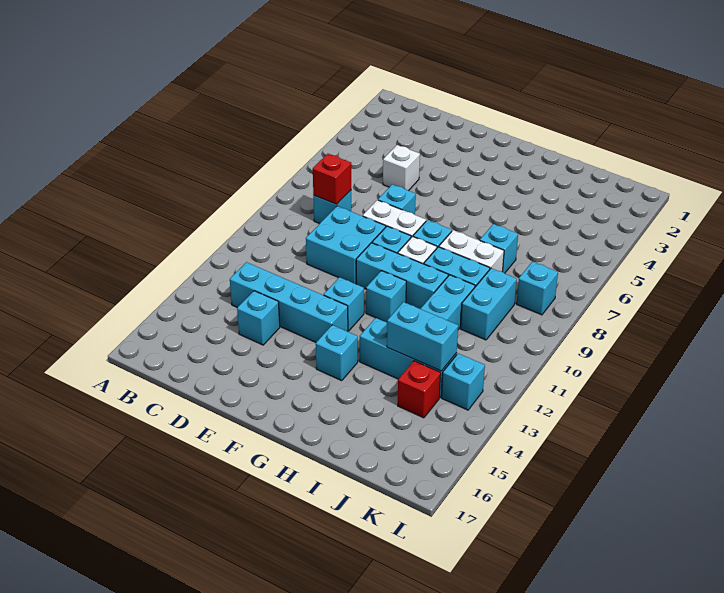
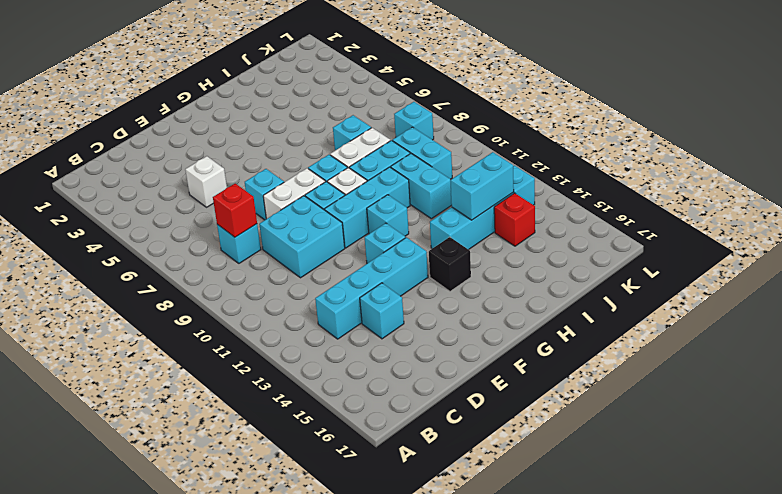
cyan 1x1 brick [316,325,358,381] -> black 1x1 brick [429,237,471,291]

